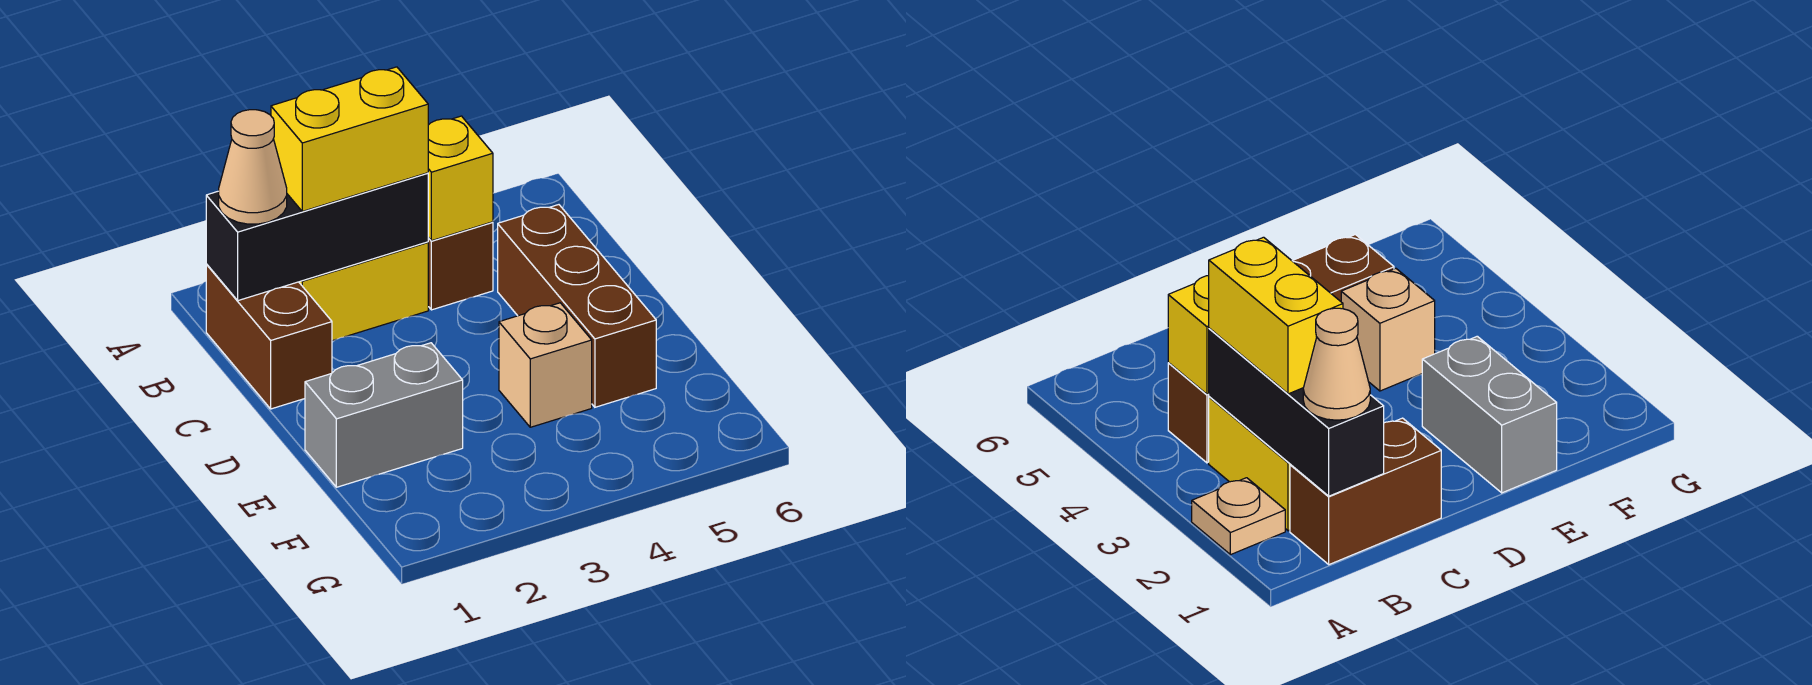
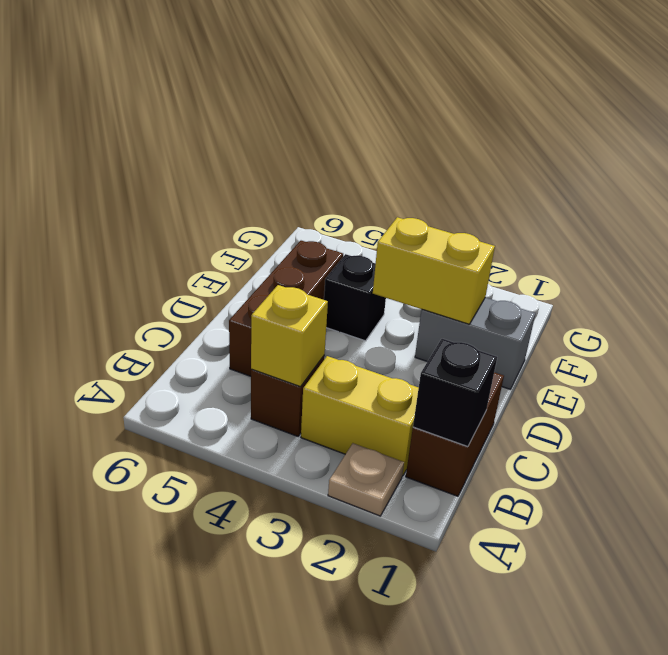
black 1x3 brick [206,173,428,301] -> black 1x1 brick [413,339,497,447]
tan 1x1 cone [219,110,287,224] -> none
yellow 1x2 brick [271,67,428,211] -> yellow 1x2 brick moved to [373,217,495,324]
tan 1x1 brick [499,303,592,427] -> black 1x1 brick [324,254,386,341]

